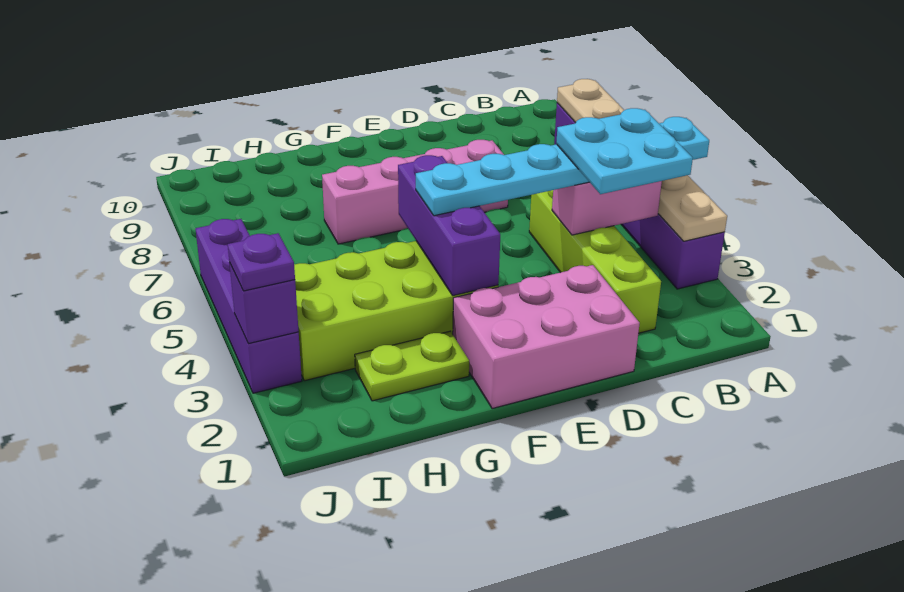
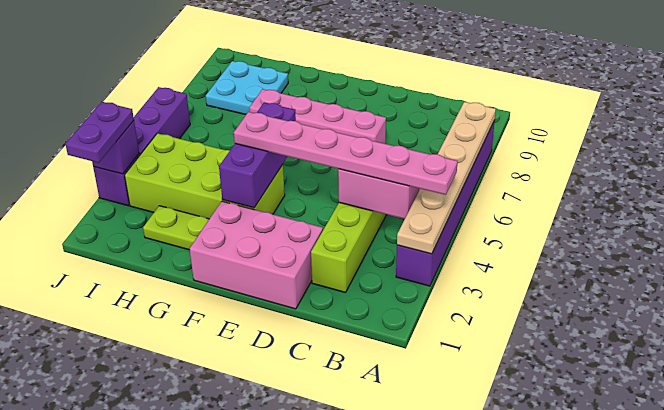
cyan 1x6 plate [416,117,709,216] -> pink 1x6 plate [234,112,458,195]
cyan 2x2 plate [556,108,693,194] -> cyan 2x2 plate moved to [206,61,288,115]
purple 1x1 plate [228,233,295,291] -> purple 1x2 plate [66,102,134,163]

